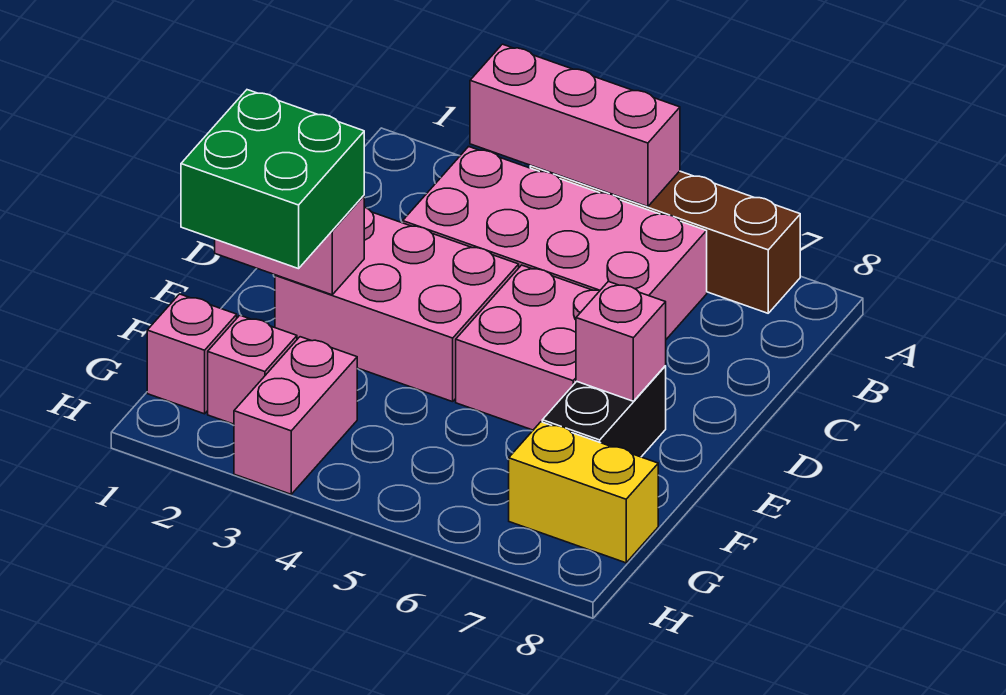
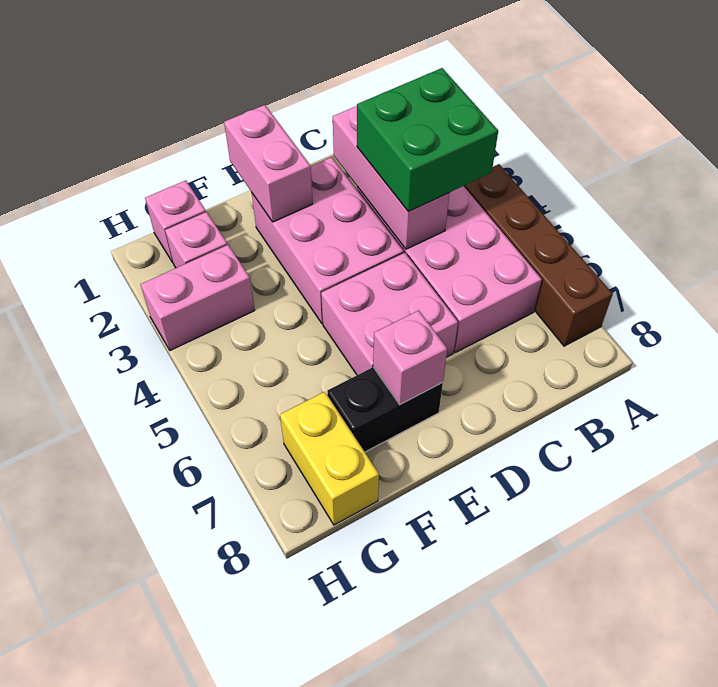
pink 1x3 brick [470,44,680,207] -> pink 1x3 brick moved to [333,106,449,249]
green 2x2 brick [181,90,364,269] -> green 2x2 brick moved to [357,68,498,212]

